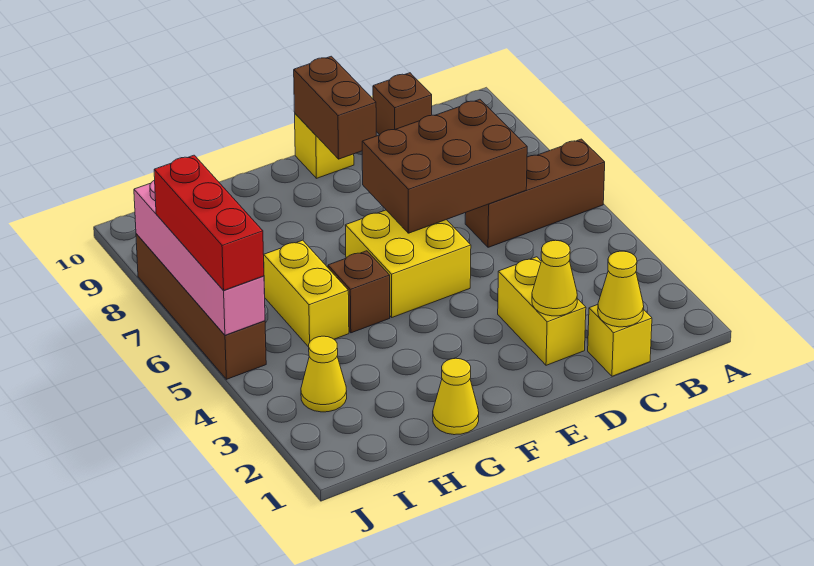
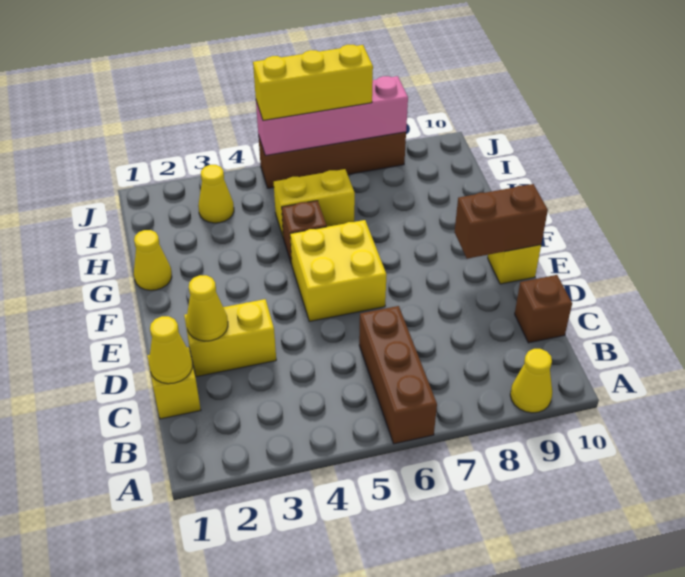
none -> yellow 1x1 cone [510,349,552,413]
brown 2x3 brick [362,99,527,233] -> none
red 1x3 brick [154,155,264,290] -> yellow 1x3 brick [253,45,373,121]

